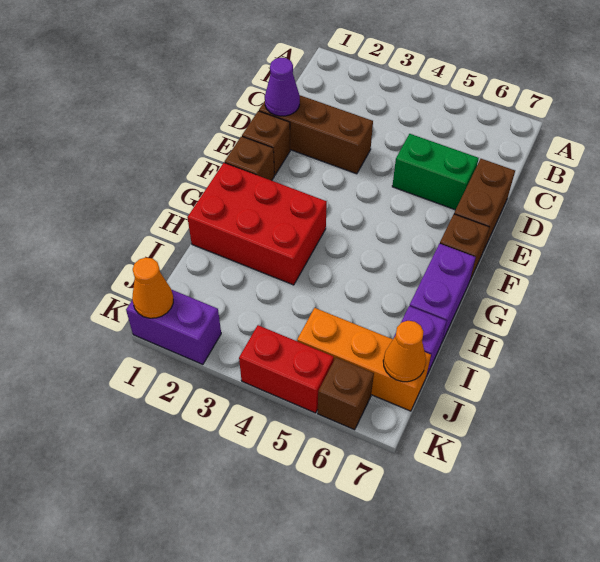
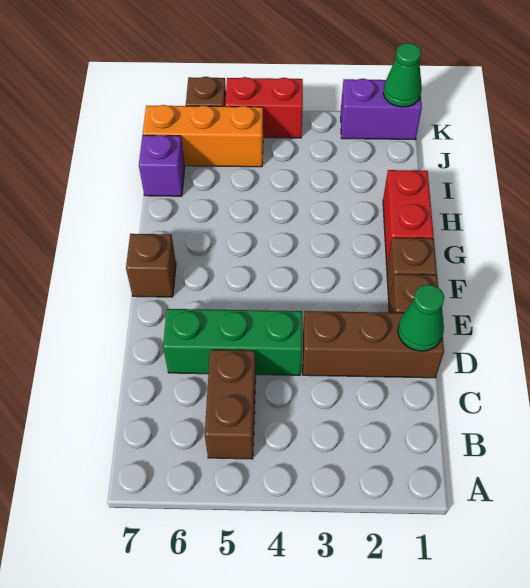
purple 1x1 cone [265,58,300,116] -> green 1x1 cone [398,284,444,351]
green 1x2 brick [392,134,479,210] -> green 1x3 brick [163,309,302,375]
brown 1x2 brick [454,159,515,251] -> brown 1x2 brick moved to [205,350,256,459]
red 2x3 brick [187,163,327,285] -> red 1x2 brick [383,170,434,264]
purple 1x2 brick [410,243,476,344] -> none
orange 1x1 cone [383,321,426,382] -> none
orange 1x1 cone [132,258,173,318] -> green 1x1 cone [383,43,422,107]

